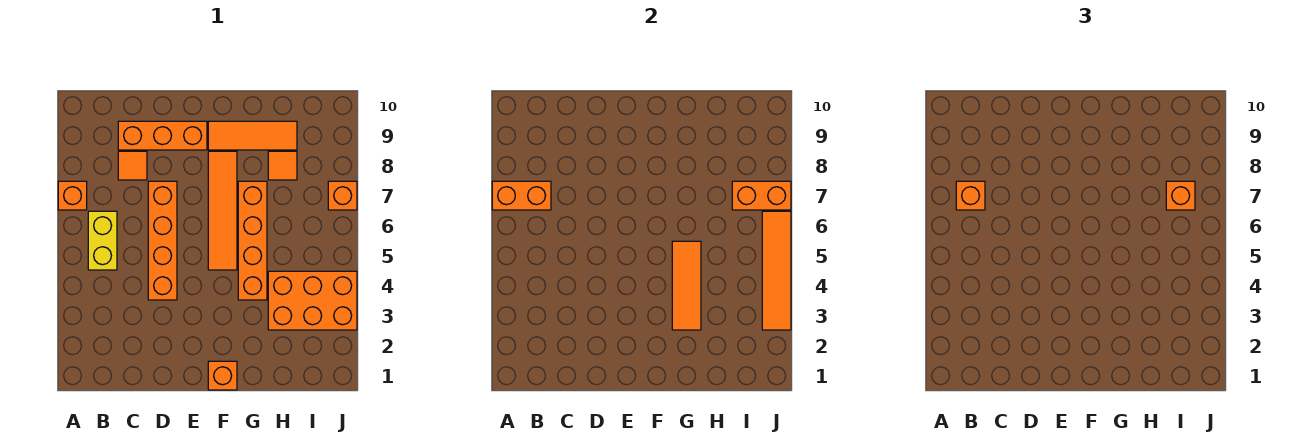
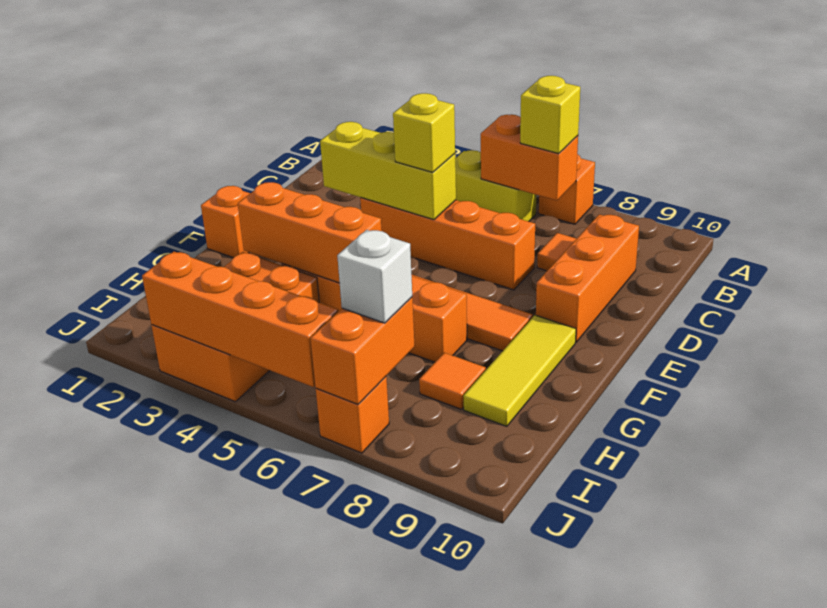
orange 1x2 brick [492,181,551,210] -> orange 1x2 brick turned to [481,114,578,200]
orange 1x1 brick [956,181,985,210] -> yellow 1x1 brick [520,76,580,154]
none -> yellow 1x3 brick [320,122,456,220]
none -> yellow 1x1 brick [393,93,455,172]
orange 1x3 tile [208,121,297,150] -> yellow 1x3 tile [463,315,576,426]
orange 1x3 tile [672,241,701,330] -> orange 1x3 brick [238,182,382,283]
orange 1x1 brick [1166,181,1195,210] -> white 1x1 brick [337,230,412,323]
orange 1x4 tile [762,211,791,330] -> orange 1x4 brick [142,252,338,387]

